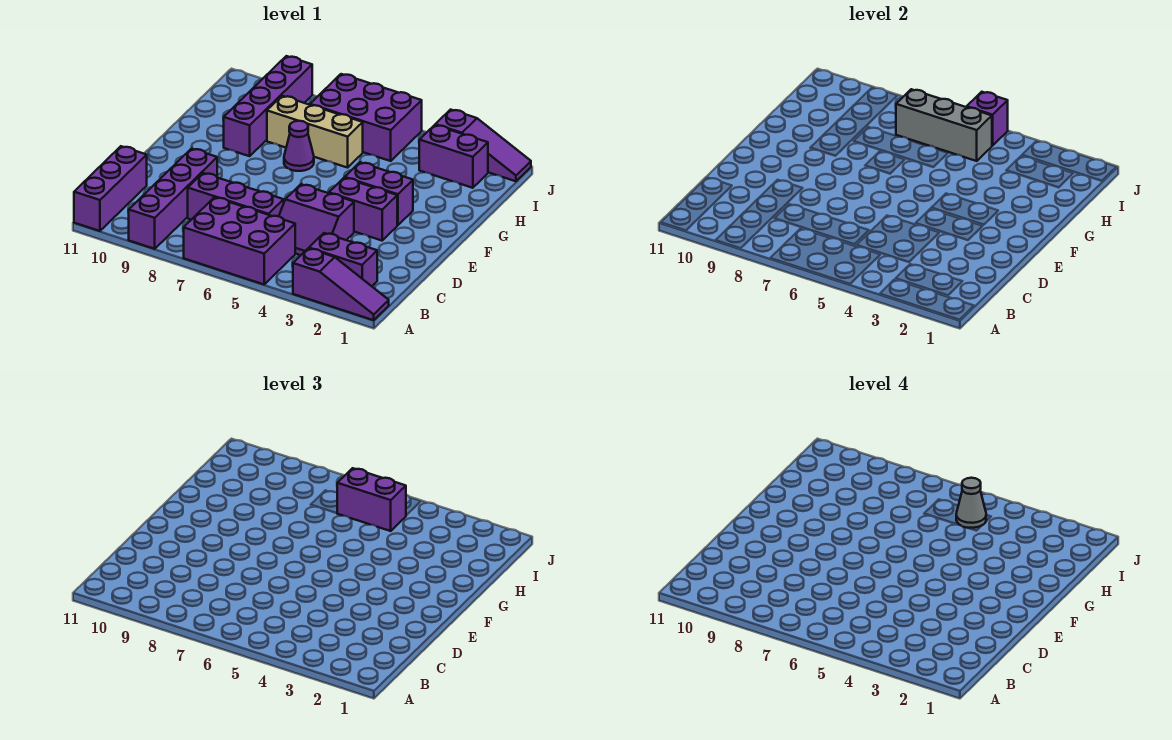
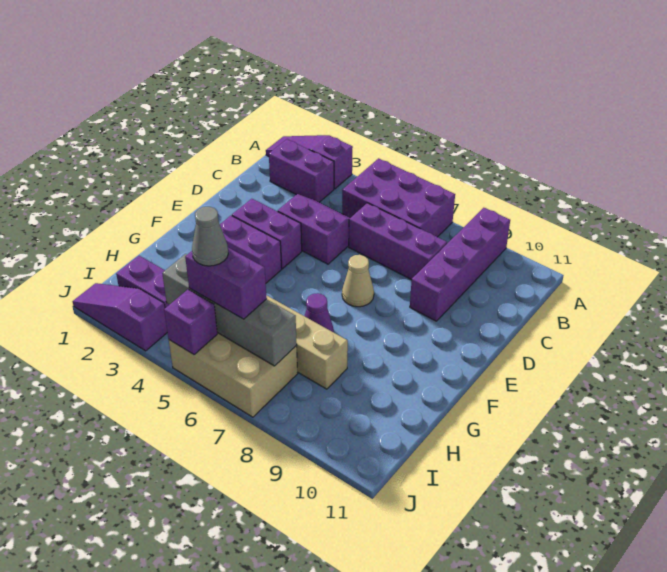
purple 1x3 brick [74,146,147,231] -> none
none -> tan 1x1 cone [342,255,374,307]
purple 1x4 brick [224,56,312,156] -> none
purple 2x3 brick [310,74,422,161] -> tan 2x3 brick [169,333,298,417]
grey 1x3 brick [896,89,992,161] -> grey 1x4 brick [162,254,297,366]

